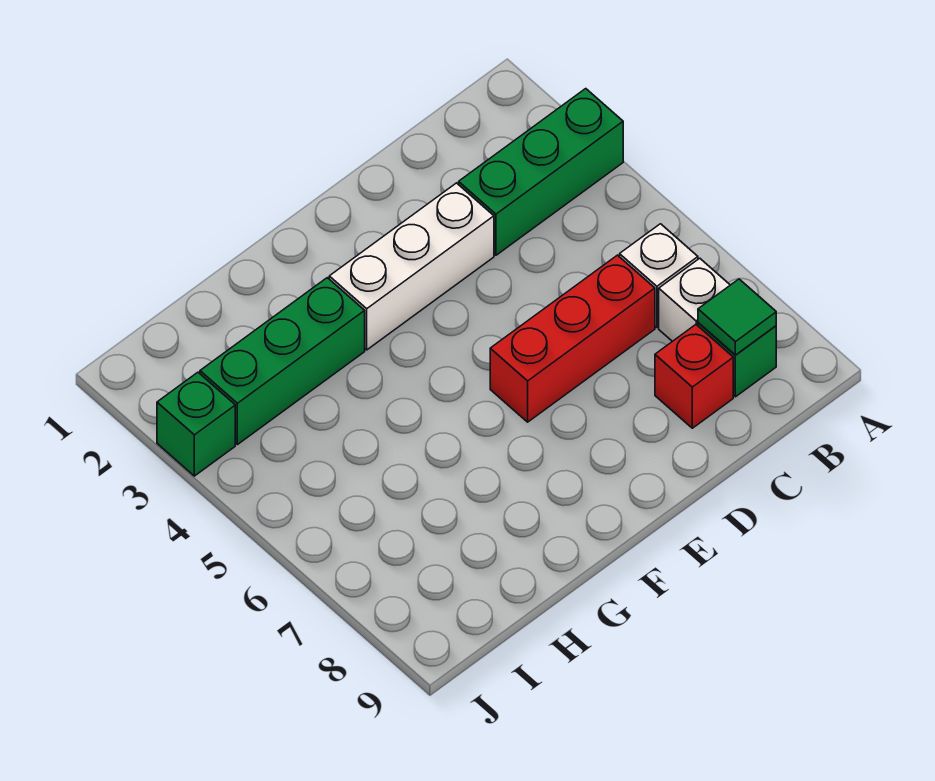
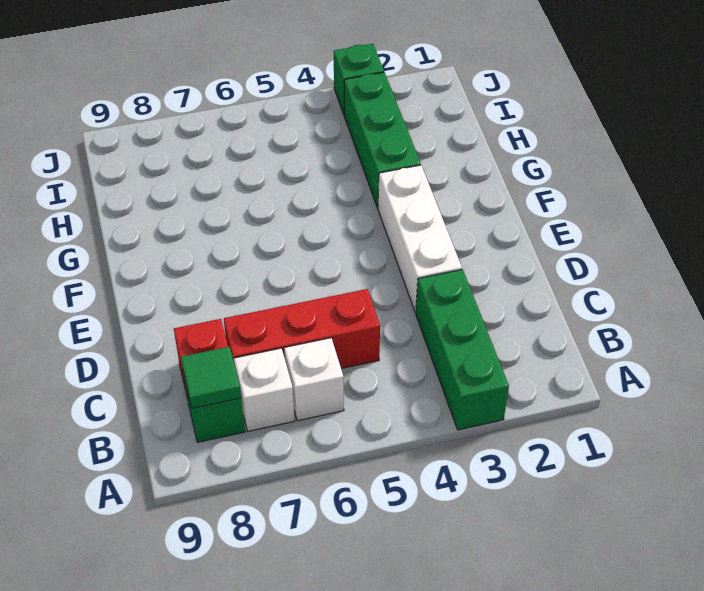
red 1x3 brick [490,255,655,422] -> red 1x3 brick turned to [224,289,380,369]

